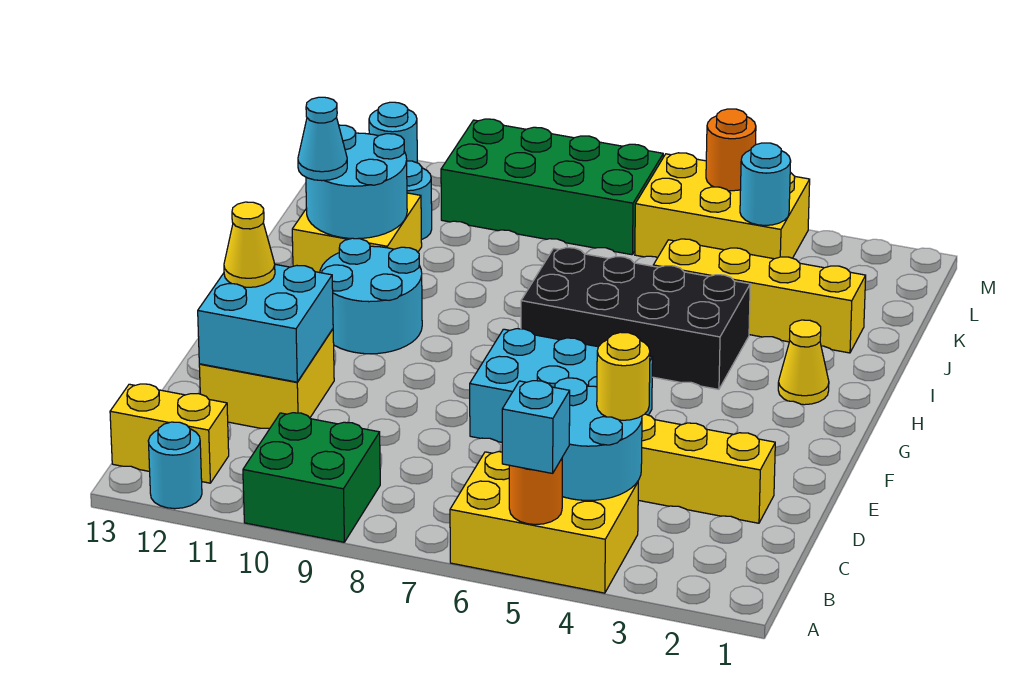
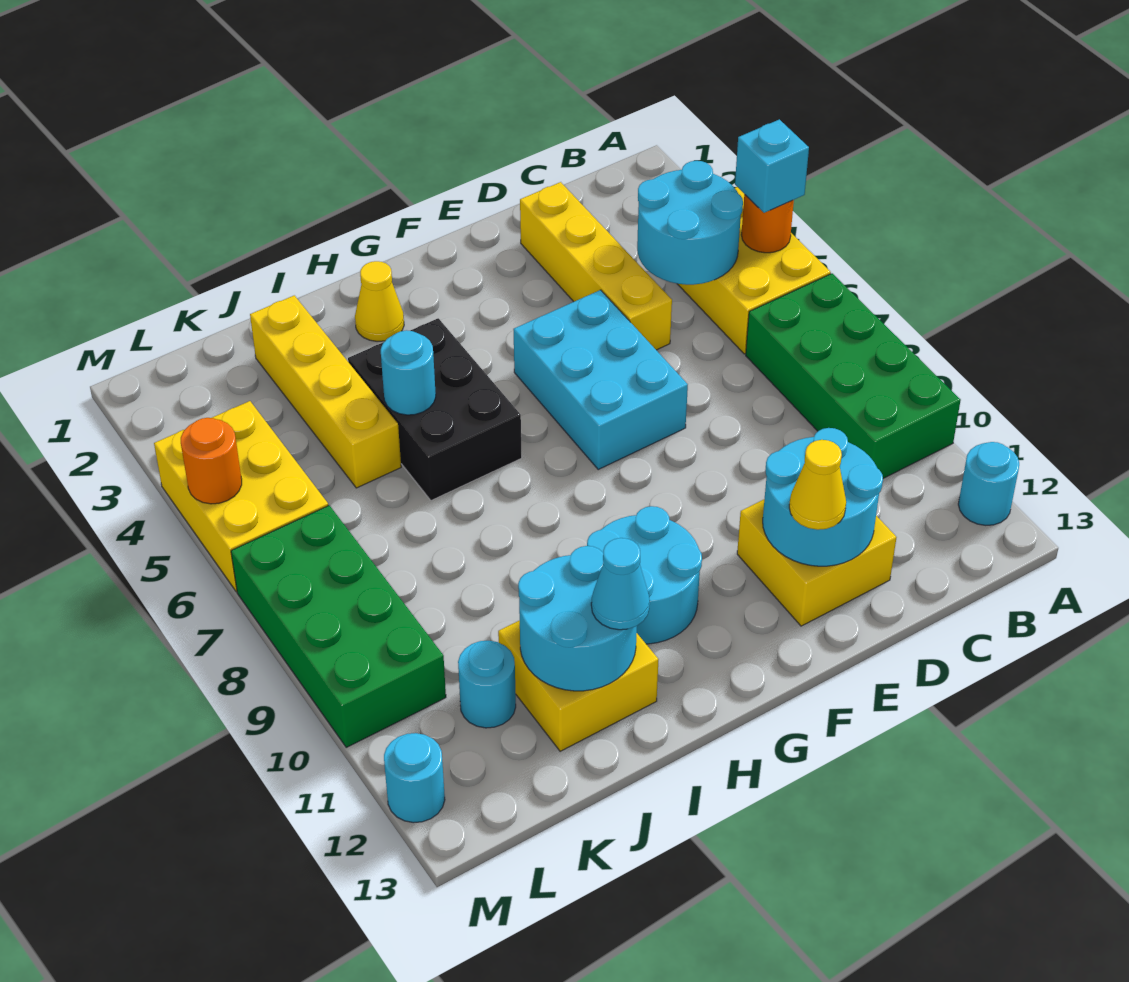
green 2x2 brick [243,413,380,542] -> green 2x4 brick [746,273,961,478]
yellow 1x2 brick [110,384,229,483] -> none
yellow 1x1 round brick [597,332,650,420] -> none
cyan 2x2 brick [198,264,333,382] -> cyan 2x2 round brick [763,428,883,566]
black 2x4 brick [521,248,750,389] -> black 2x3 brick [348,318,522,501]
cyan 1x1 round brick [740,143,791,225] -> cyan 1x1 round brick moved to [381,330,436,415]

